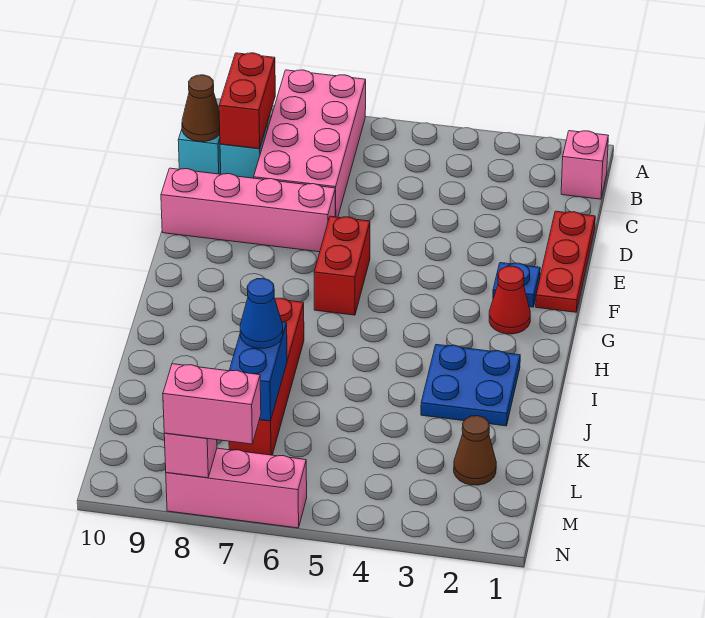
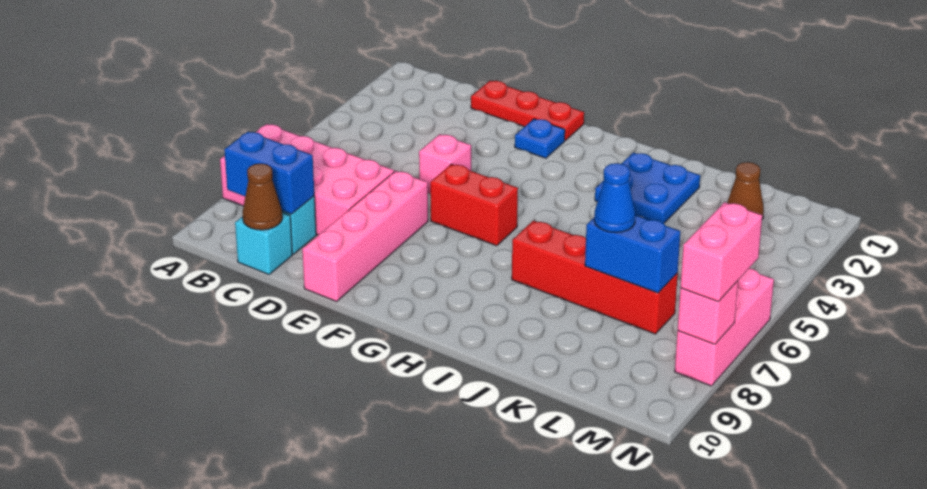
pink 1x1 brick [561,131,608,199] -> pink 1x1 brick moved to [419,134,471,193]
red 1x2 brick [219,53,275,149] -> blue 1x2 brick [224,132,314,214]
red 1x1 cone [489,266,530,334] -> none

